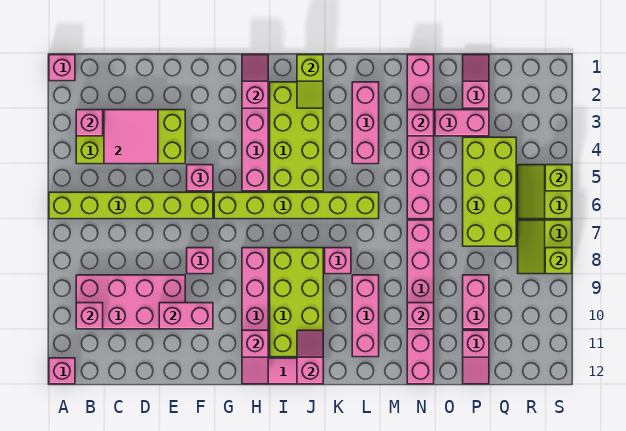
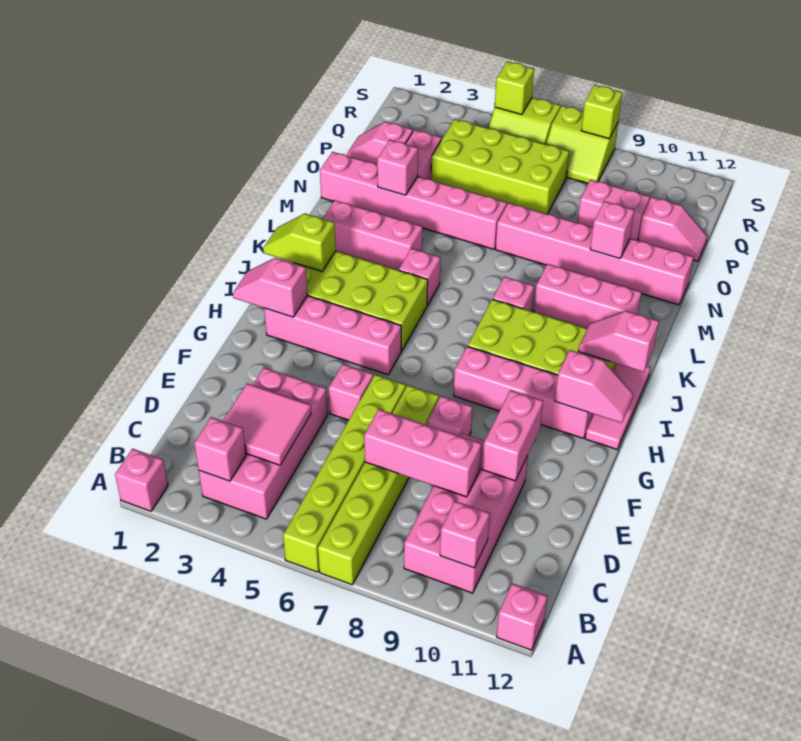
lime 2x4 brick [76,110,185,164] -> pink 2x4 brick [199,368,328,519]
none -> pink 1x3 brick [364,409,481,497]
lime 1x6 brick [214,192,379,219] -> lime 1x6 brick moved to [318,385,439,585]
lime 1x2 slope [297,55,323,108] -> lime 1x2 slope turned to [263,214,336,271]
none -> pink 1x1 brick [399,248,440,305]

